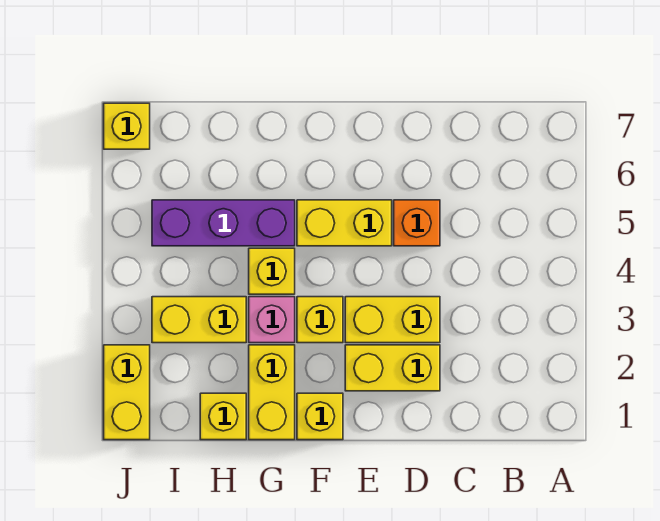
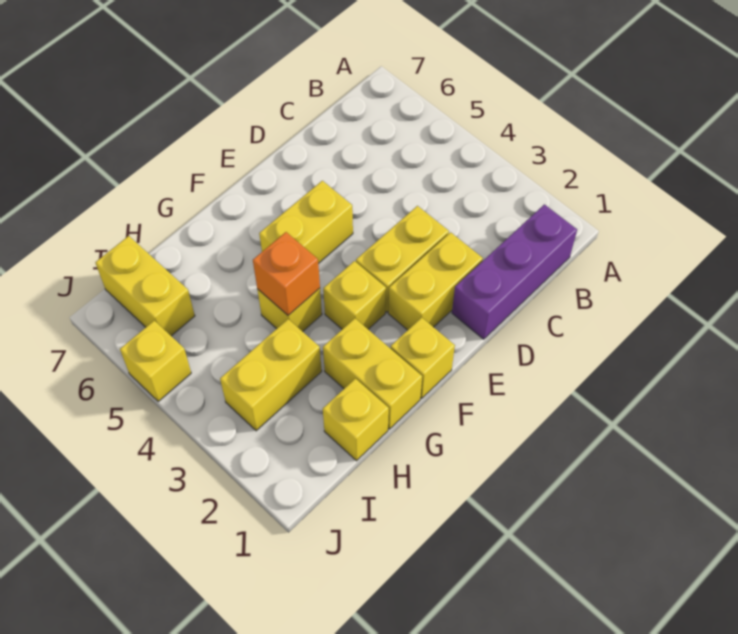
orange 1x1 brick [394,200,440,246] -> orange 1x1 brick moved to [253,232,320,315]
pink 1x1 brick [249,297,295,343] -> none
purple 1x3 brick [152,200,295,246] -> purple 1x3 brick moved to [452,204,577,339]
yellow 1x2 brick [104,345,150,440] -> yellow 1x2 brick moved to [95,236,195,336]
yellow 1x1 brick [104,103,150,149] -> yellow 1x1 brick moved to [120,321,191,402]

